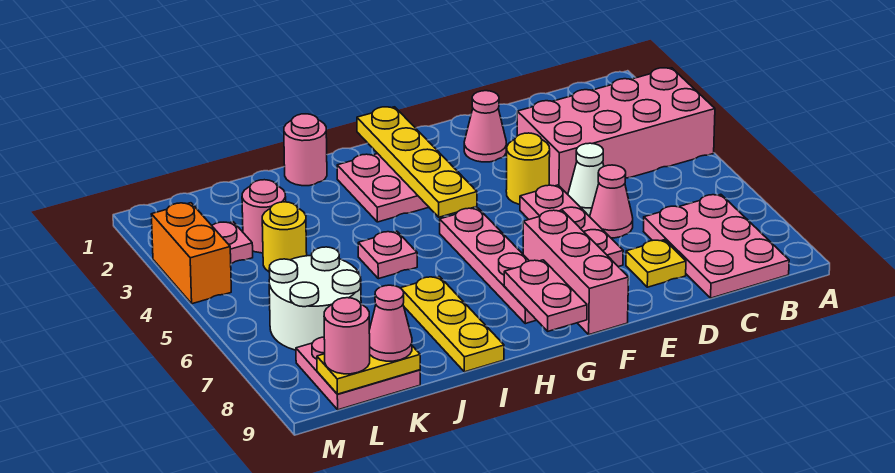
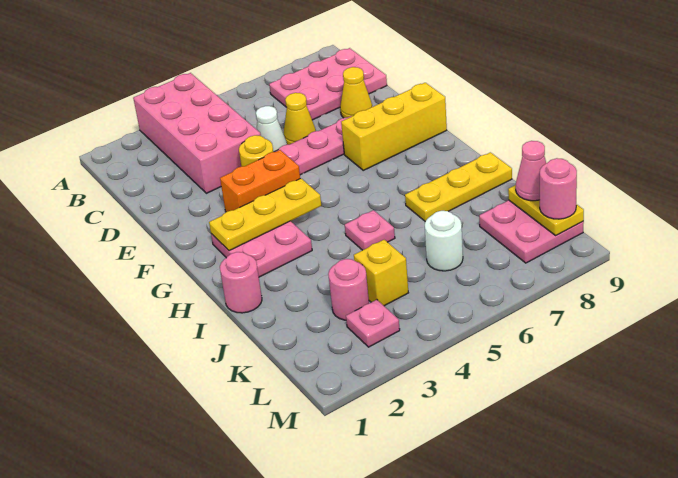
pink 1x1 cone [590,165,633,238] -> yellow 1x1 cone [284,93,316,145]
yellow 1x1 plate [626,240,686,287] -> yellow 1x1 cone [340,67,372,118]
pink 1x1 cone [464,91,507,162] -> none
pink 1x3 brick [523,210,629,335] -> yellow 1x3 brick [341,83,447,170]
yellow 1x4 plate [357,107,477,217] -> yellow 1x3 plate [209,178,321,251]
pink 1x4 plate [440,208,536,324] -> none
pink 1x2 plate [504,260,587,331] -> none
yellow 1x1 round brick [262,202,307,272] -> yellow 1x1 brick [354,240,408,306]
white 2x2 round brick [269,247,361,350] -> white 1x1 round brick [425,211,463,271]
orange 1x2 brick [151,203,231,304] -> orange 1x2 brick moved to [220,150,300,212]

